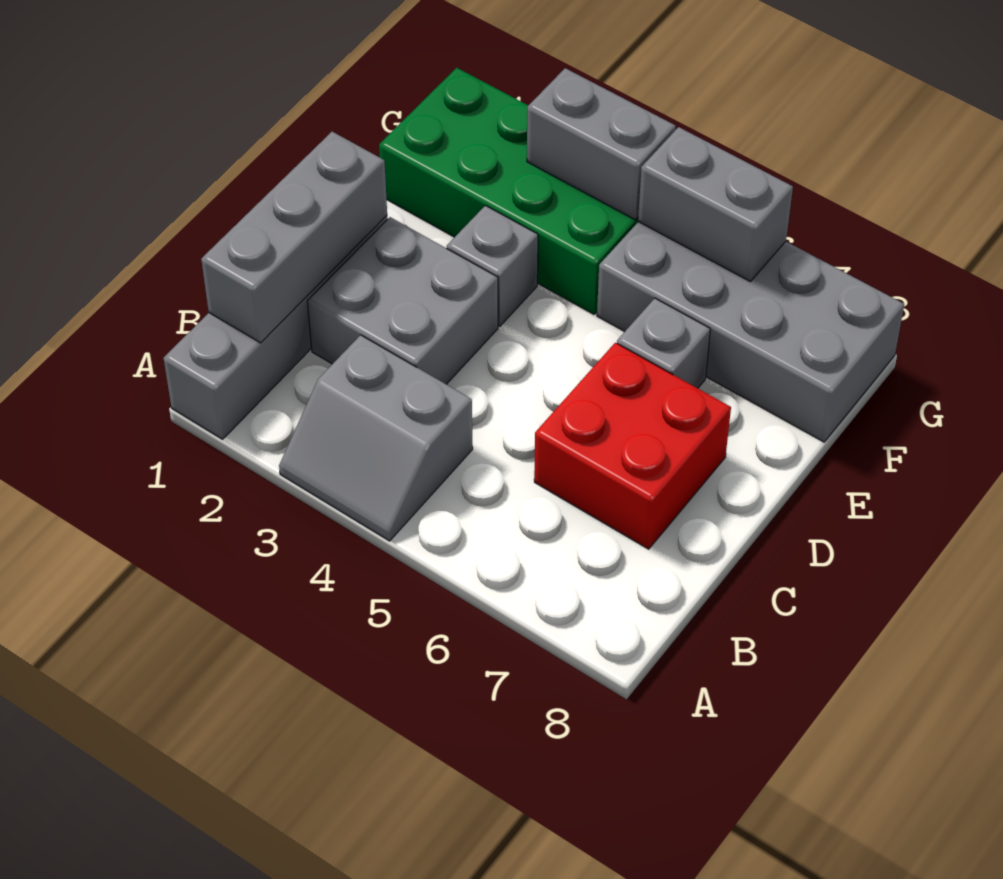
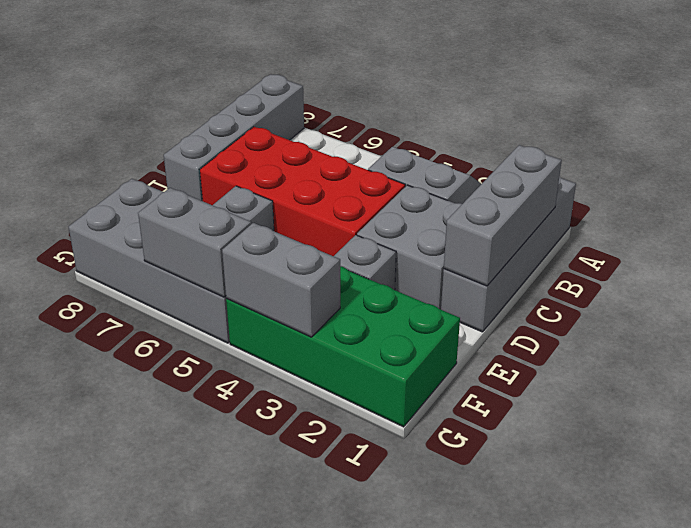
none -> grey 1x4 brick [164,74,304,201]
red 2x2 brick [534,343,731,549] -> red 2x4 brick [200,127,405,256]

